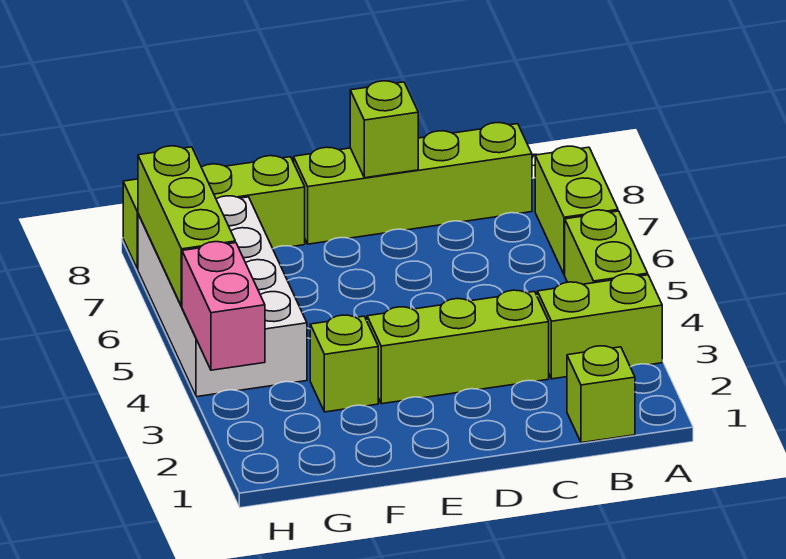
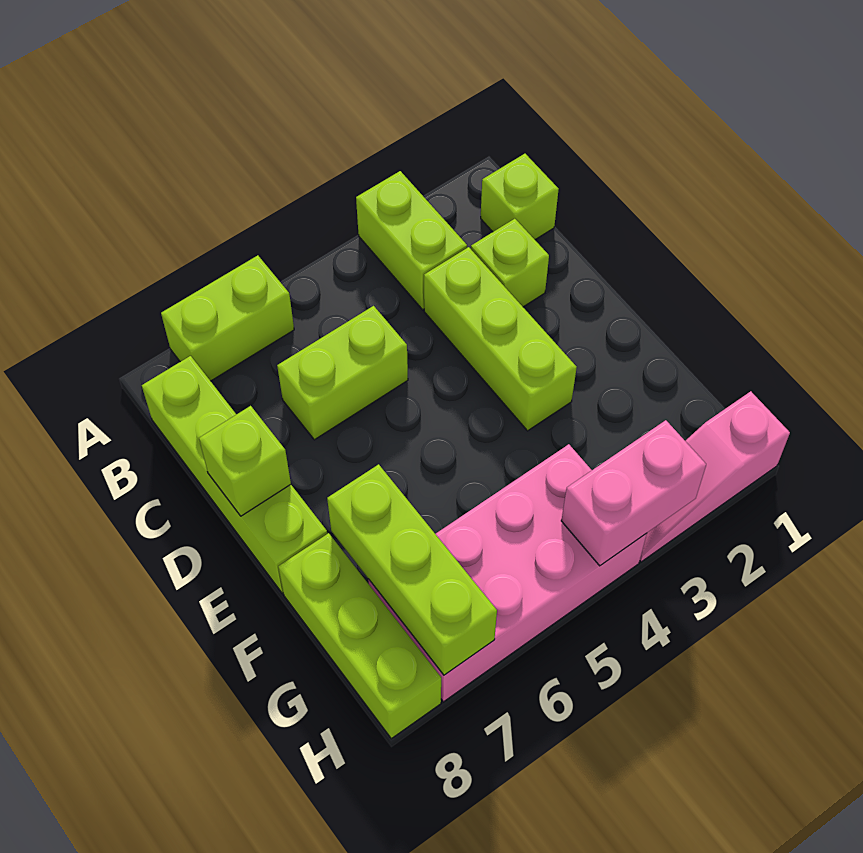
lime 1x2 brick [565,210,648,284] -> lime 1x2 brick moved to [277,306,408,440]
lime 1x1 brick [310,315,378,412] -> lime 1x1 brick moved to [471,219,549,307]
white 2x4 brick [138,196,307,397] -> pink 2x4 brick [368,444,647,702]
none -> pink 1x3 slope [640,391,790,562]
lime 1x3 brick [138,146,235,307] -> lime 1x3 brick turned to [327,464,497,675]

